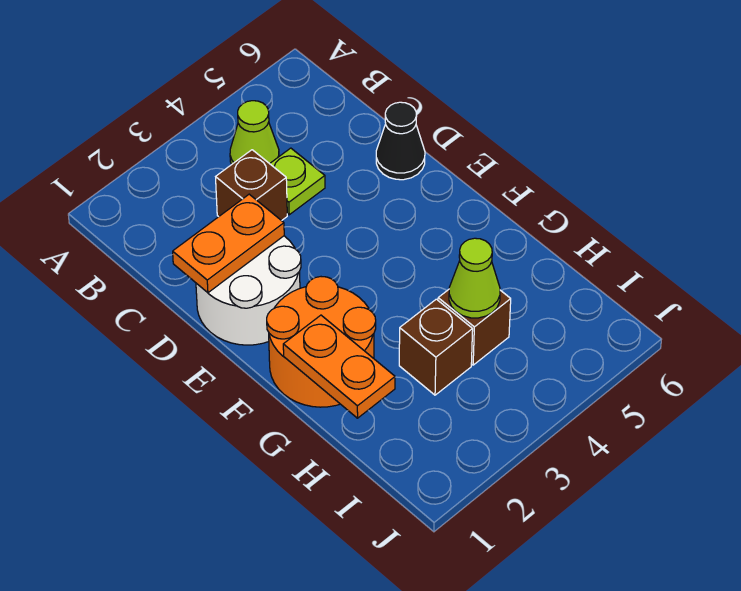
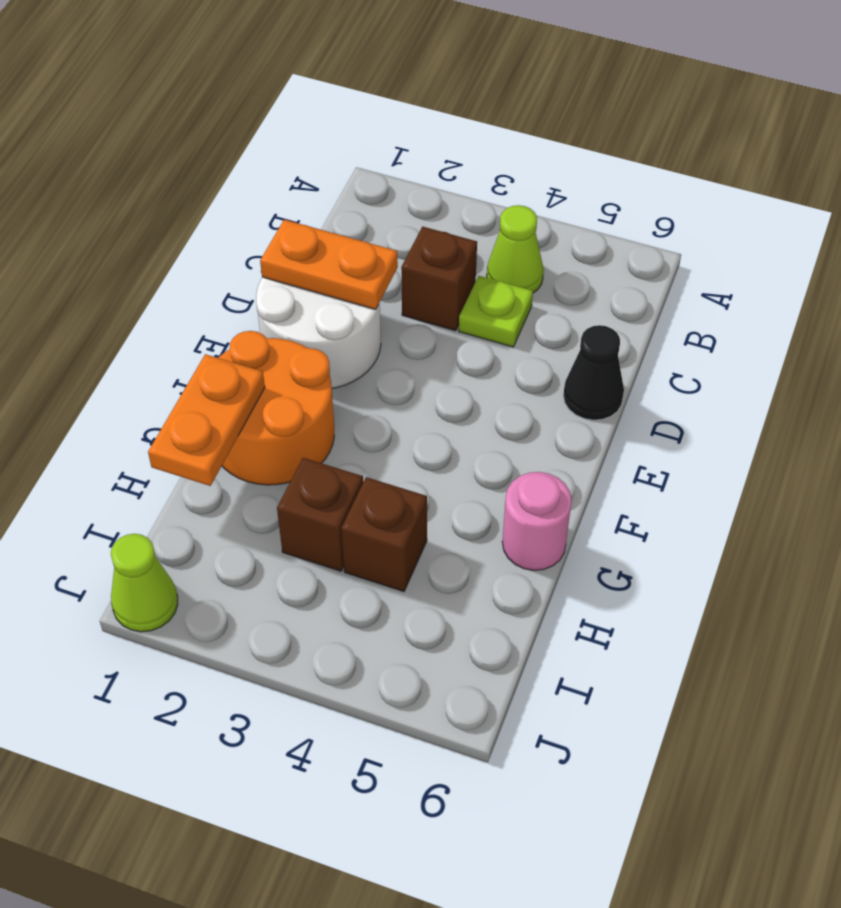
none -> pink 1x1 round brick [502,472,572,570]
lime 1x1 cone [449,238,500,318] -> lime 1x1 cone moved to [111,534,178,632]

